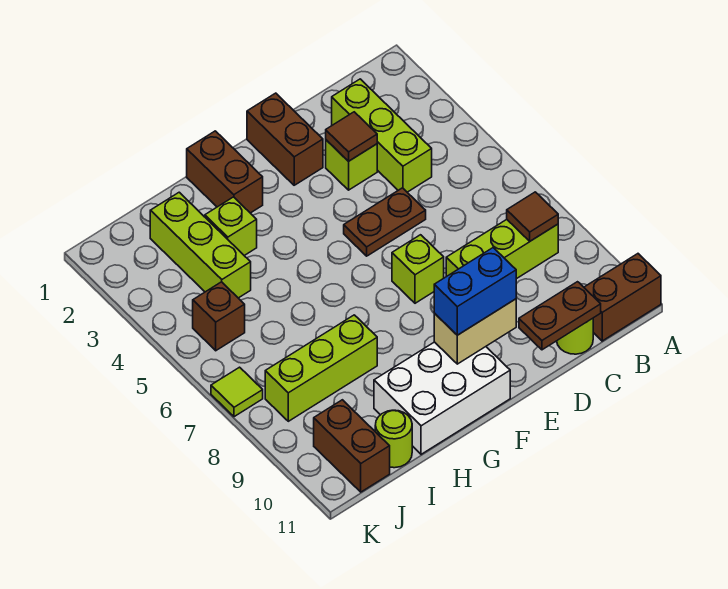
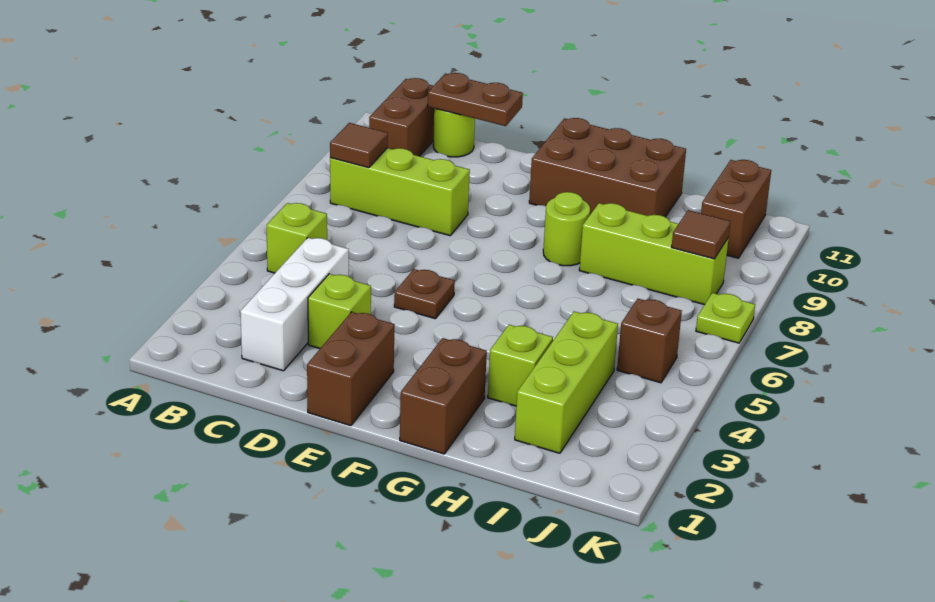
brown 1x2 brick [584,254,661,341] -> brown 1x2 brick turned to [369,78,434,156]
lime 1x3 brick [332,79,432,192] -> white 1x3 brick [240,238,349,371]
brown 1x1 tile [326,112,377,161] -> brown 1x1 tile moved to [672,210,731,259]
brown 1x2 plate [344,188,426,256] -> brown 1x1 plate [394,269,455,319]
lime 1x1 brick [392,235,444,303] -> lime 1x1 brick moved to [266,203,327,273]
tan 1x2 brick [434,299,516,364] -> none
blue 1x2 brick [434,248,516,335] -> none
white 2x3 brick [374,342,510,454] -> brown 2x3 brick [529,118,686,217]
lime 1x1 round brick [375,410,412,468] -> lime 1x1 round brick moved to [543,192,590,266]
lime 1x1 tile [211,367,263,417] -> lime 1x1 plate [696,293,755,343]

